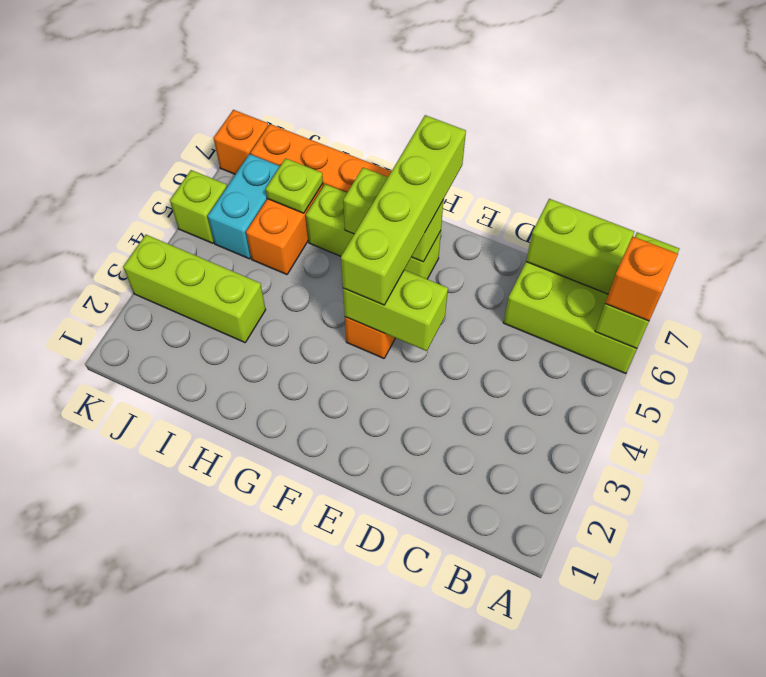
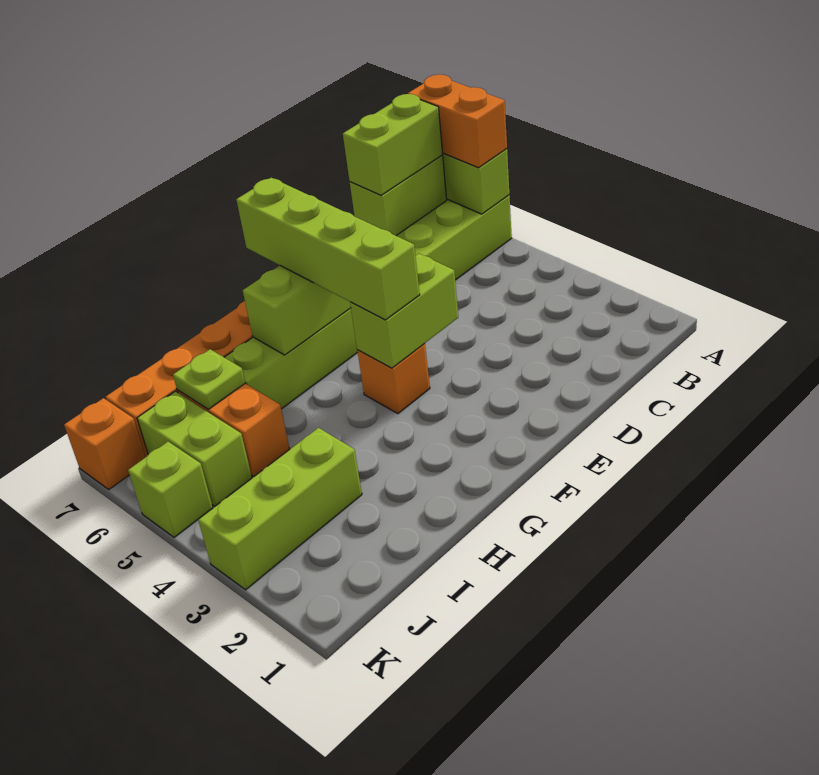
orange 1x1 brick [605,236,678,321] -> orange 1x2 brick [408,75,507,168]
none -> lime 1x2 brick [343,94,443,195]
cyan 1x2 brick [208,154,280,259] -> lime 1x2 brick [137,391,252,506]

